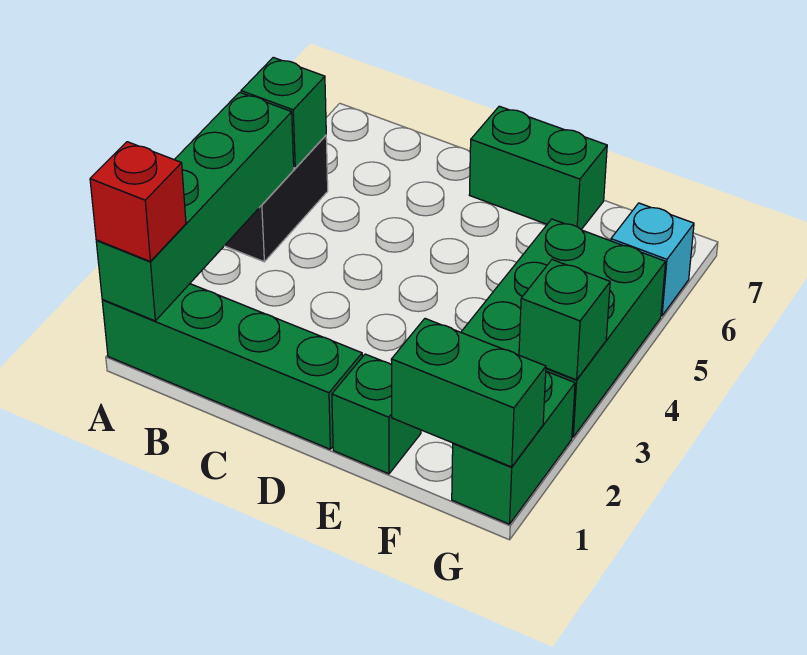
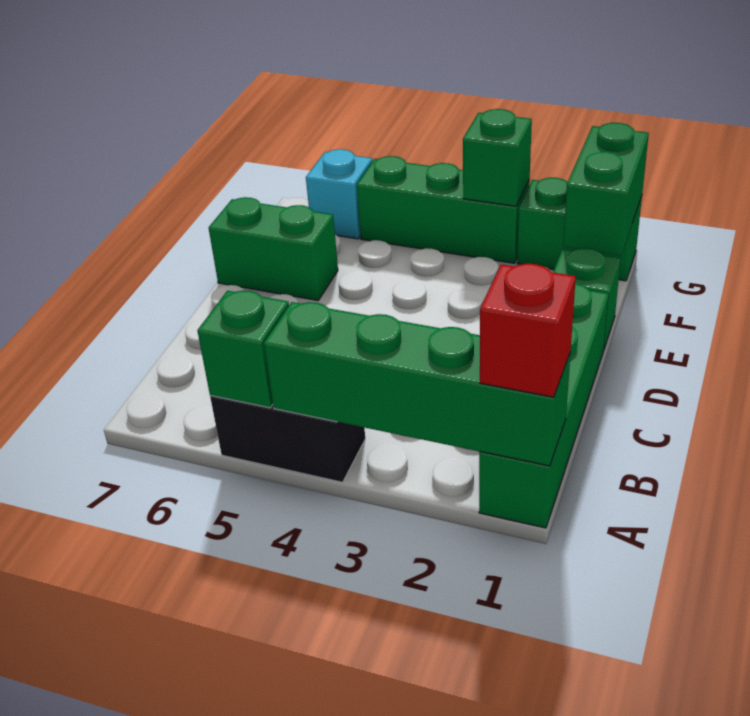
green 1x2 brick [469,106,607,229] -> green 1x2 brick turned to [209,197,338,301]
green 2x3 brick [461,219,666,437] -> green 1x3 brick [357,156,530,263]

